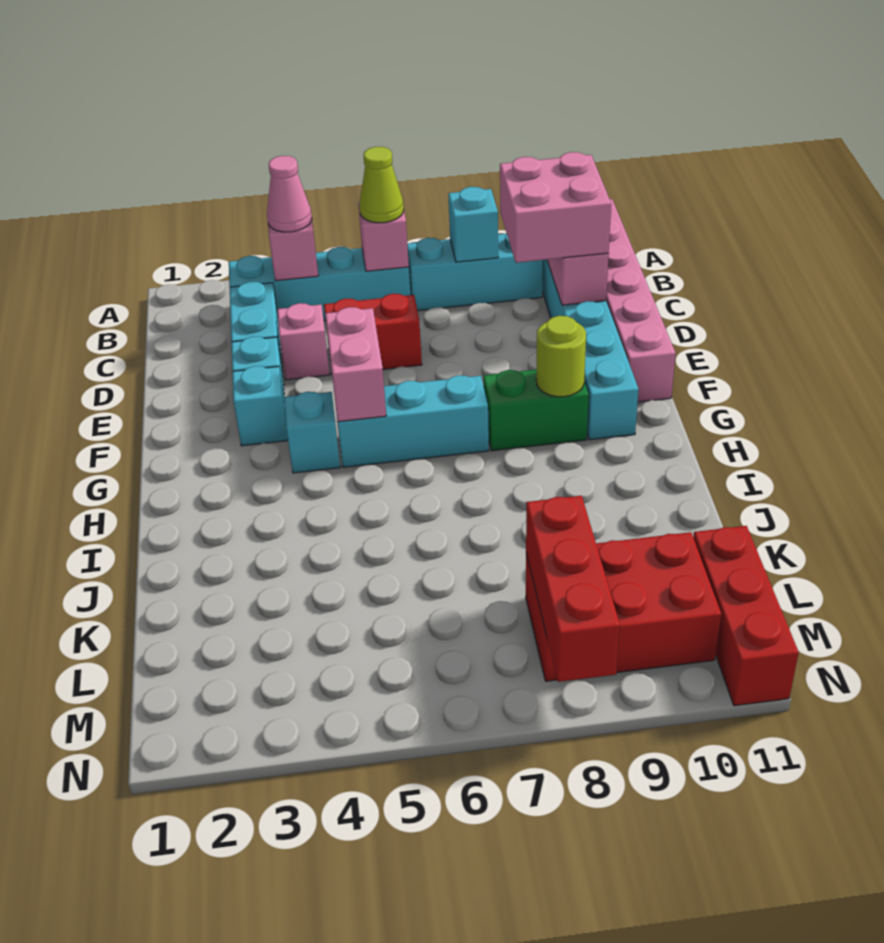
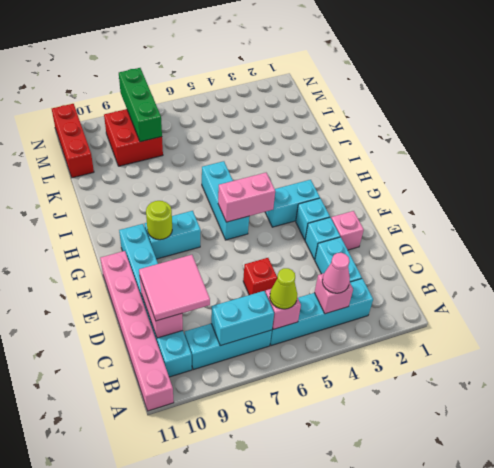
cyan 1x1 brick [448,187,498,262] -> cyan 1x2 brick [211,291,274,346]
pink 2x2 brick [500,152,611,263] -> pink 2x2 tile [139,255,210,321]
pink 1x1 brick [277,303,330,380] -> pink 1x1 brick moved to [331,211,364,250]
red 1x2 brick [324,294,422,371] -> red 1x1 brick [243,258,277,295]
pink 1x2 brick [325,307,386,422] -> pink 1x2 brick turned to [218,173,275,222]
cyan 1x1 brick [284,392,340,473] -> cyan 1x2 brick [265,180,320,227]
cyan 1x3 brick [336,375,489,467] -> cyan 1x3 brick turned to [202,161,249,240]
green 1x2 brick [483,370,589,451] -> cyan 1x2 brick [145,211,201,259]
red 2x3 brick [526,532,721,681] -> red 2x2 brick [104,109,163,166]
red 1x3 brick [526,496,620,682] -> green 1x3 brick [119,68,162,142]

